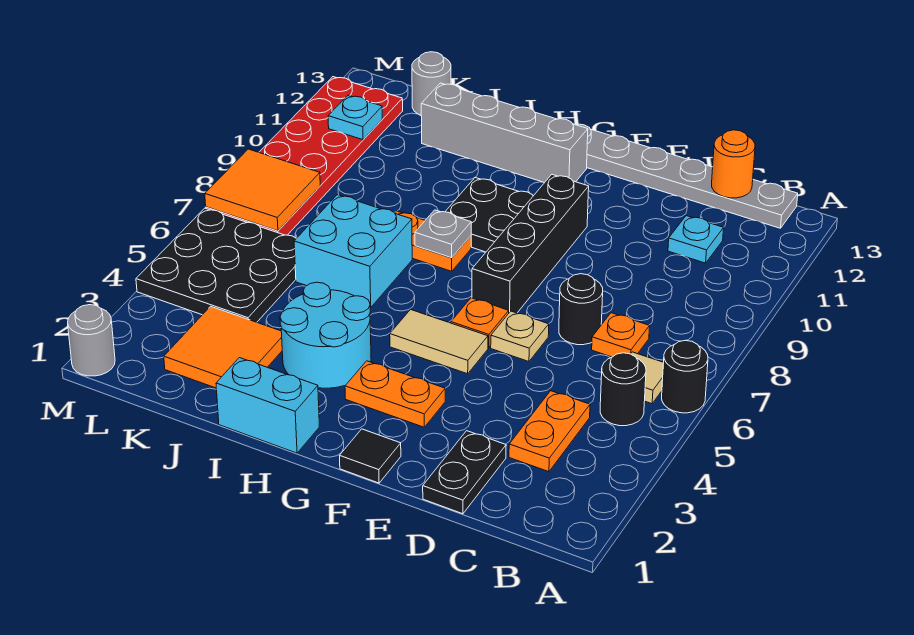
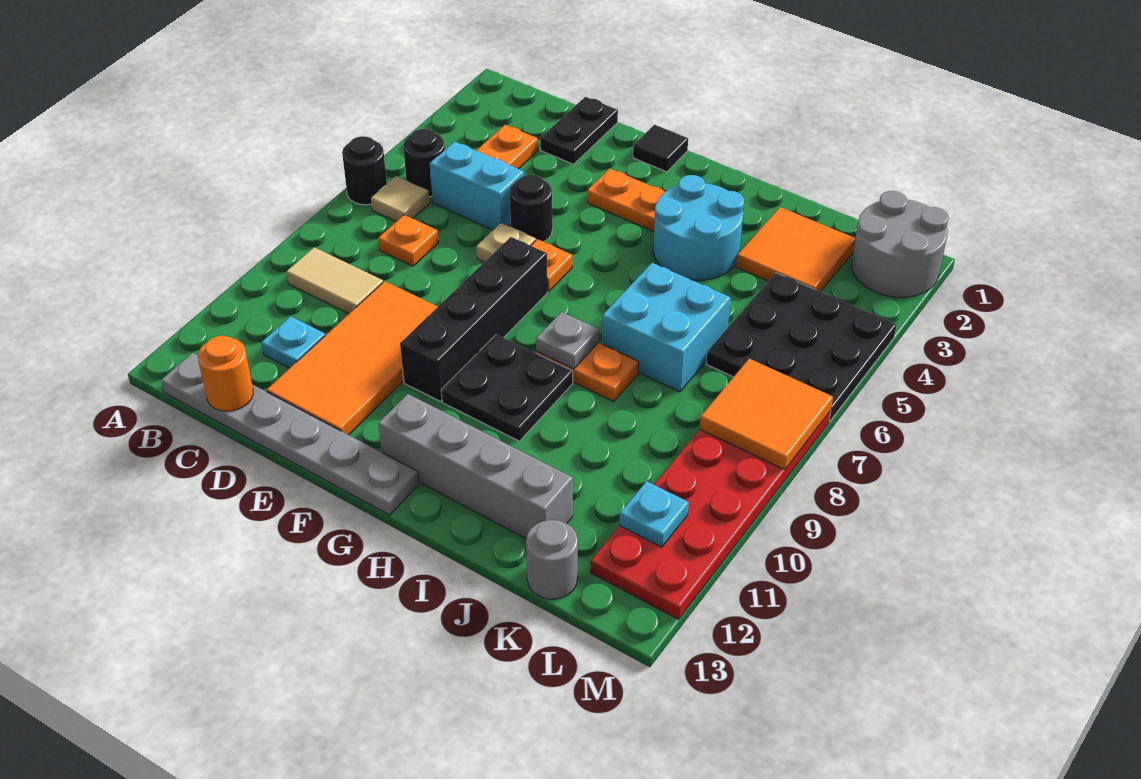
black 1x1 round brick [559,274,603,345] -> black 1x1 round brick moved to [510,175,552,242]
none -> orange 2x4 tile [267,281,438,435]
tan 1x2 tile [390,310,488,374] -> tan 1x2 tile moved to [286,247,383,314]
cyan 1x2 brick [216,358,319,453] -> cyan 1x2 brick moved to [430,141,524,230]
grey 1x1 round brick [68,305,115,376] -> grey 2x2 round brick [852,191,949,297]

